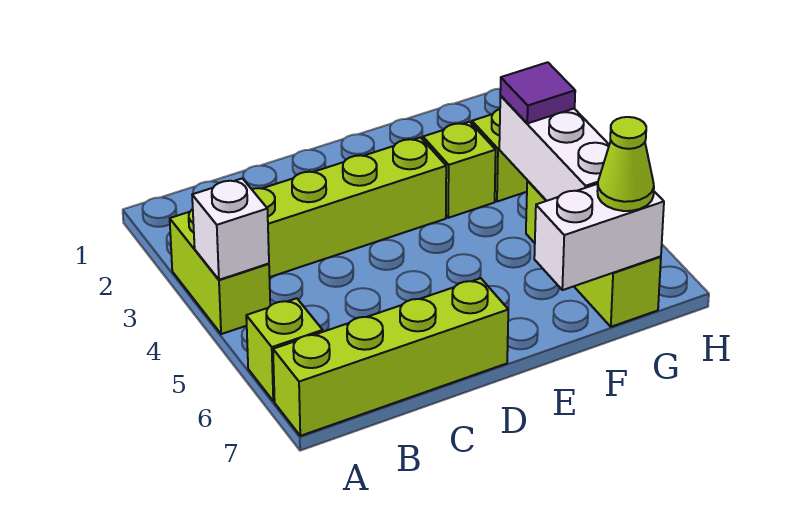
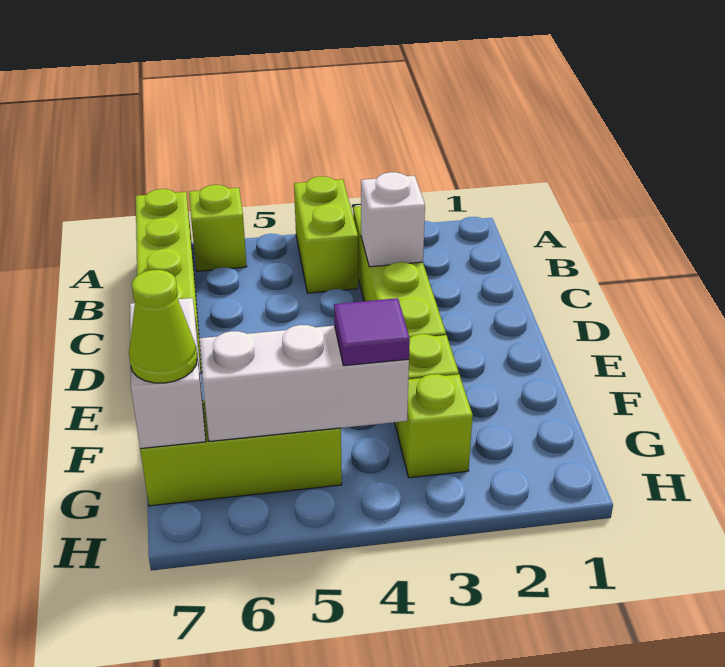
lime 1x2 brick [170,209,270,334] -> lime 1x2 brick turned to [294,176,358,293]
white 1x1 brick [192,178,269,280] -> white 1x1 brick moved to [361,172,425,267]

